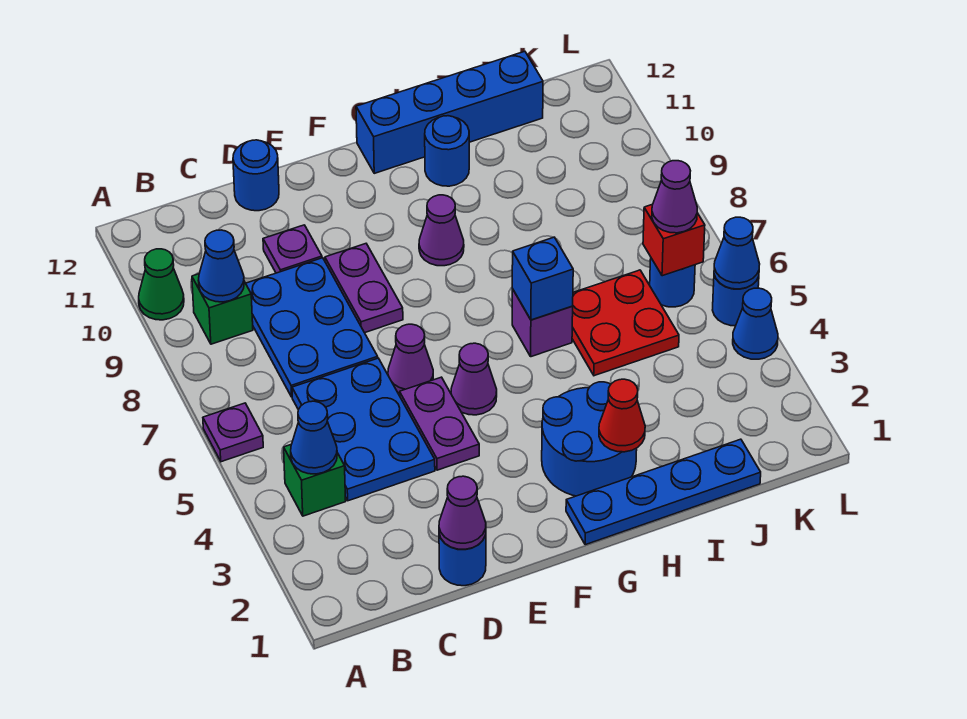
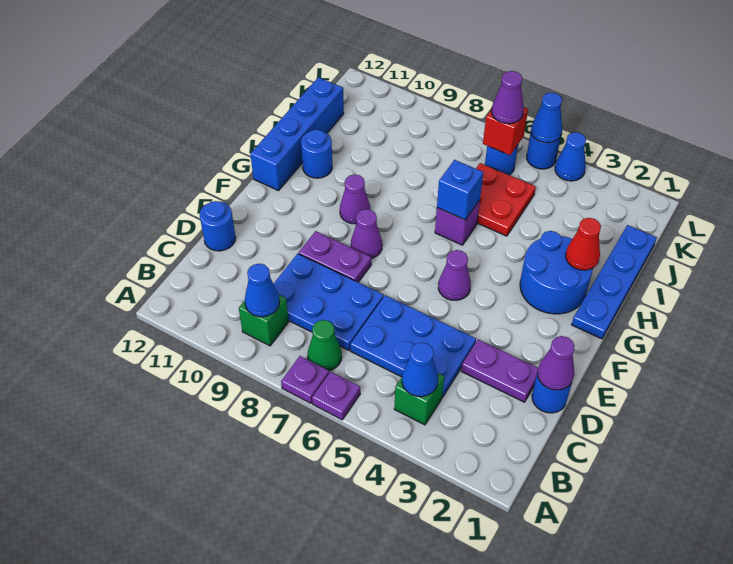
green 1x1 cone [139,249,184,320] -> green 1x1 cone moved to [308,320,342,371]
purple 1x1 plate [263,225,322,273] -> purple 1x1 plate moved to [281,356,329,403]
purple 1x2 plate [400,377,479,470] -> purple 1x2 plate moved to [461,340,538,402]
purple 1x1 cone [388,324,433,394] -> purple 1x1 cone moved to [351,209,382,258]

